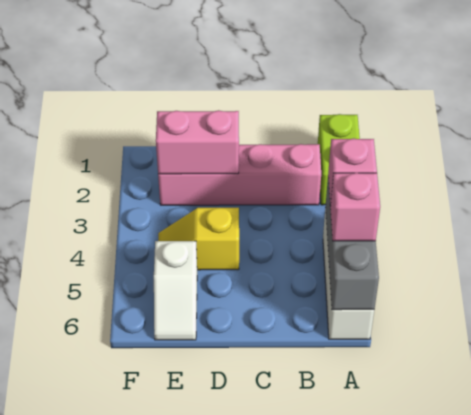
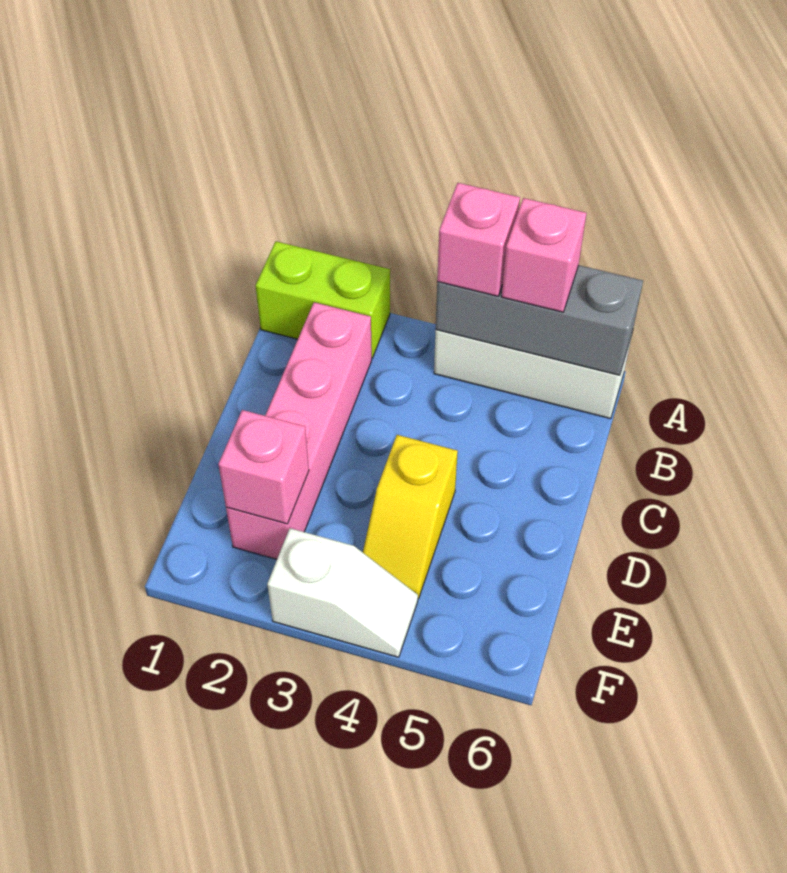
pink 1x2 brick [156,110,239,174] -> pink 1x1 brick [218,410,309,524]
white 1x2 slope [154,241,197,340] -> white 1x2 slope moved to [267,528,418,657]

